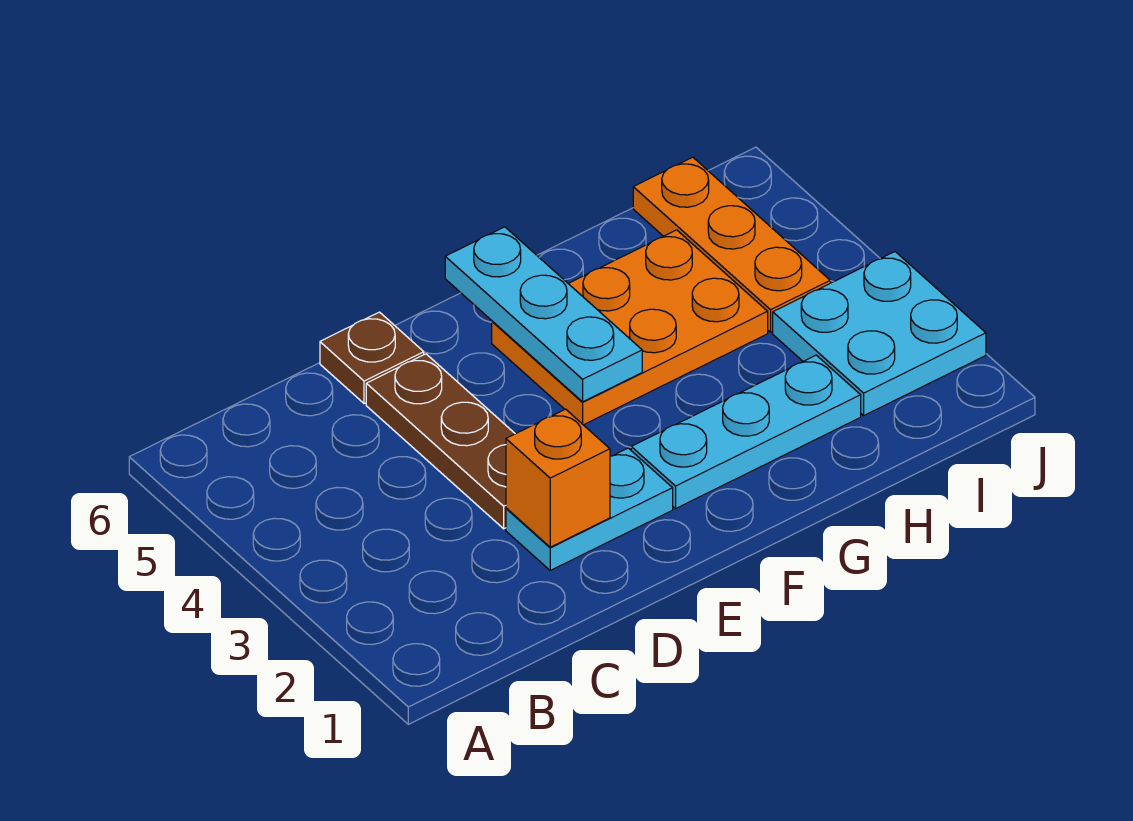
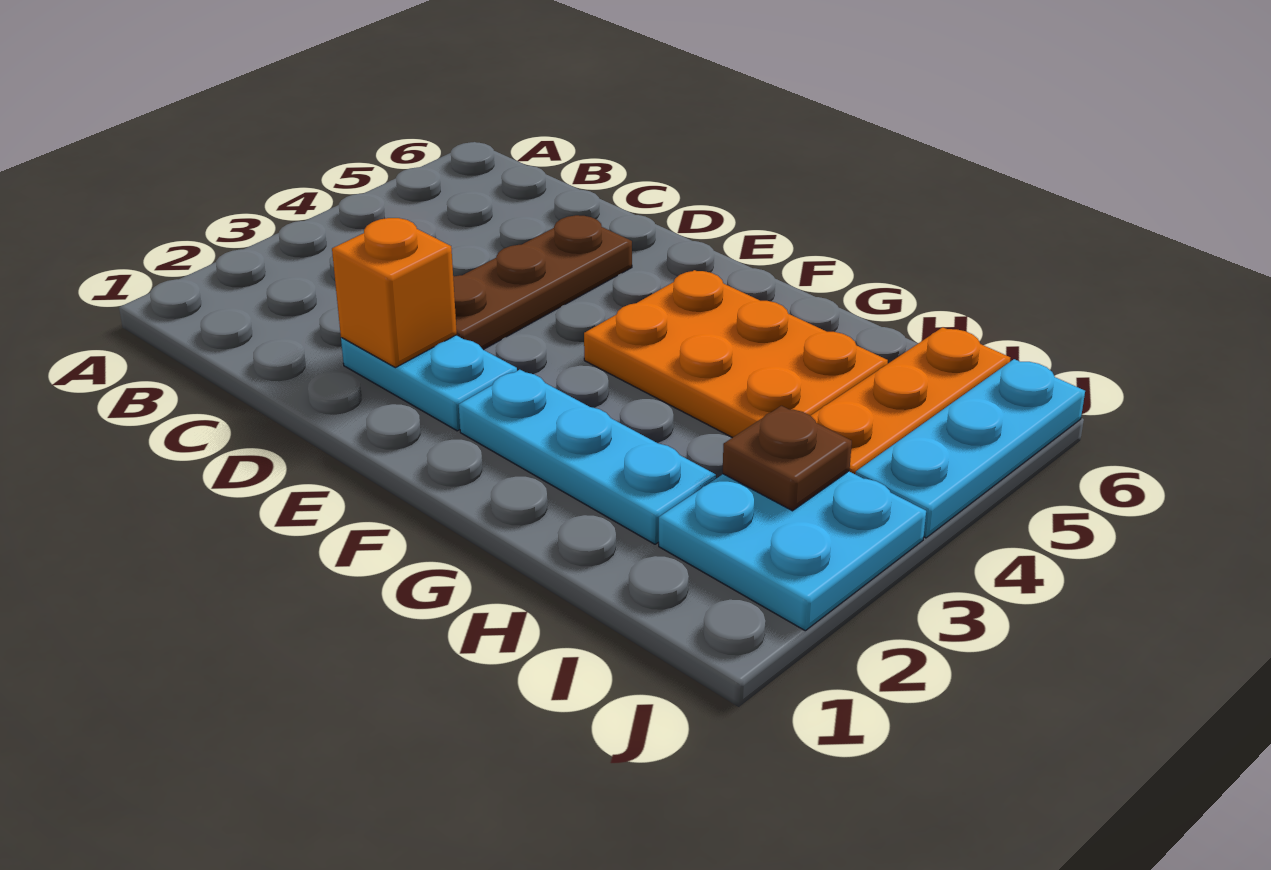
brown 1x1 plate [320,312,424,404] -> brown 1x1 plate moved to [723,406,852,511]
cyan 1x3 plate [445,227,642,402] -> cyan 1x3 plate moved to [856,359,1085,538]

